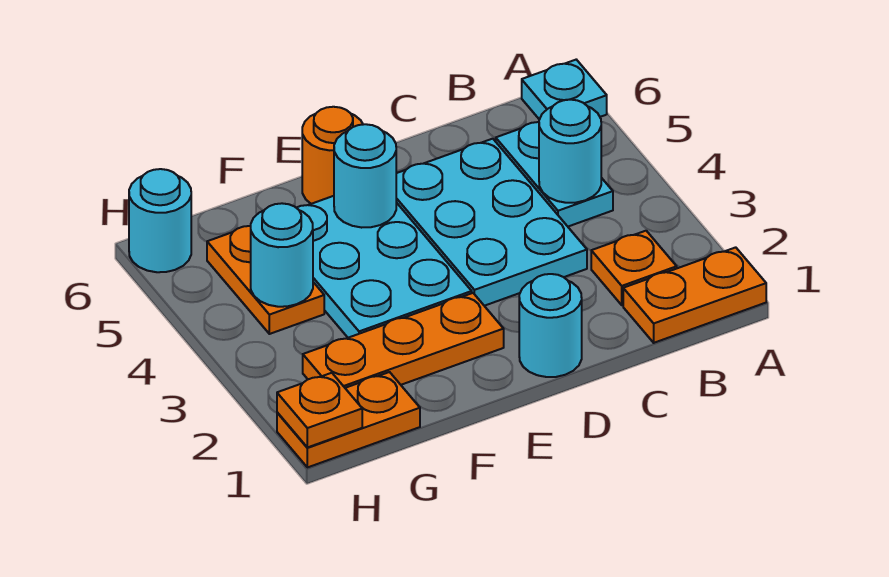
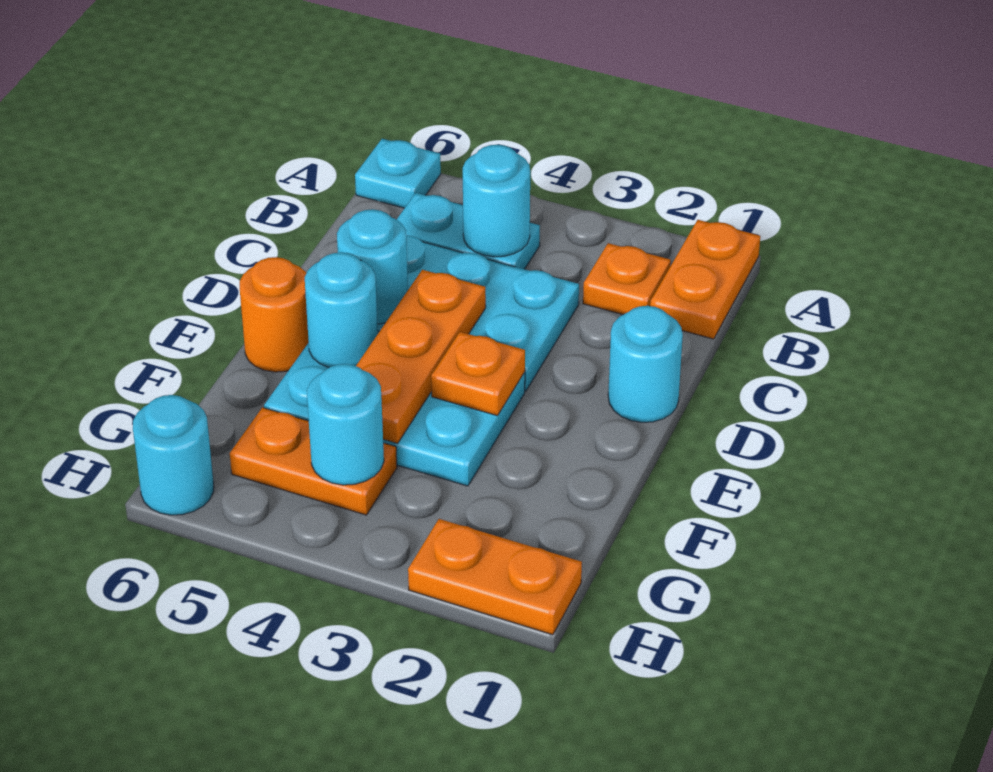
none -> cyan 1x1 round brick [337,209,408,324]
orange 1x3 plate [303,293,504,388] -> orange 1x3 plate moved to [356,270,486,443]
orange 1x2 plate [277,372,420,467] -> orange 1x2 plate turned to [408,519,582,635]
orange 1x1 plate [277,373,362,447] -> orange 1x1 plate moved to [431,332,525,416]

